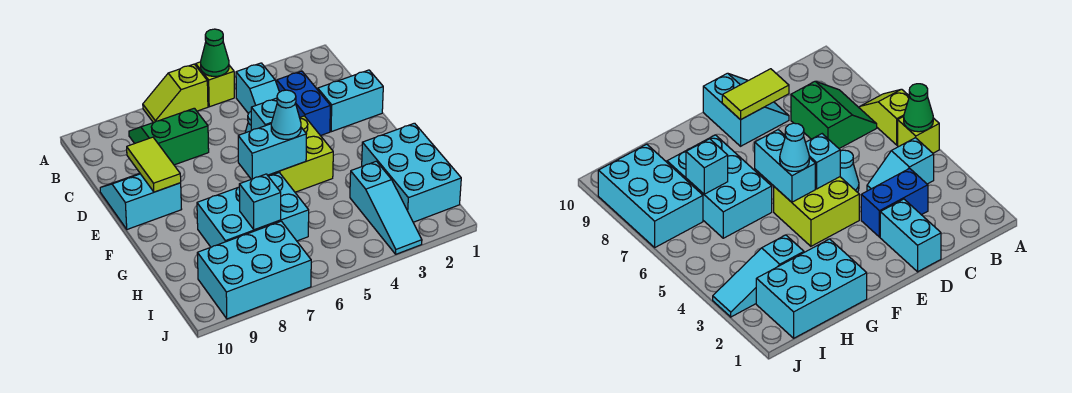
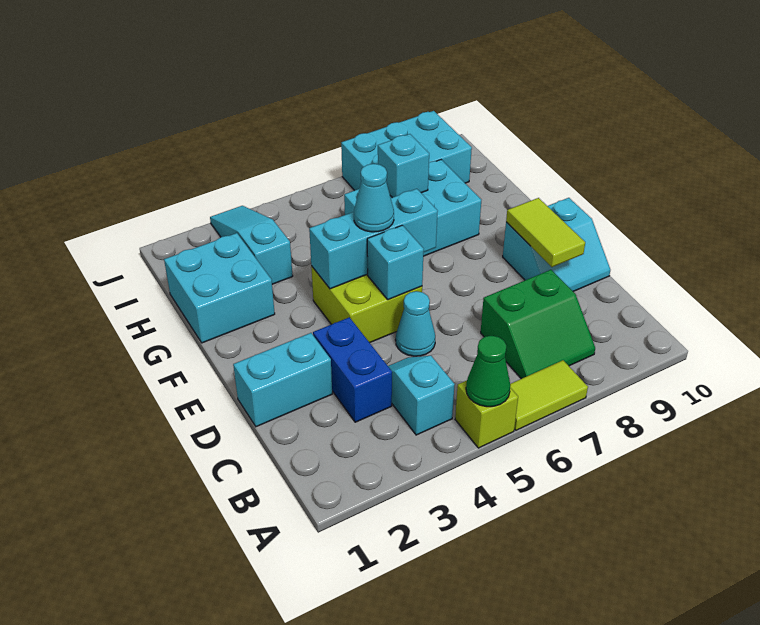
lime 1x2 slope [143,64,208,123] -> lime 1x2 tile [510,360,588,430]
cyan 1x2 brick [238,124,306,179] -> cyan 1x3 brick [309,189,438,289]
cyan 2x3 brick [362,123,461,222] -> cyan 2x2 brick [164,233,275,343]

